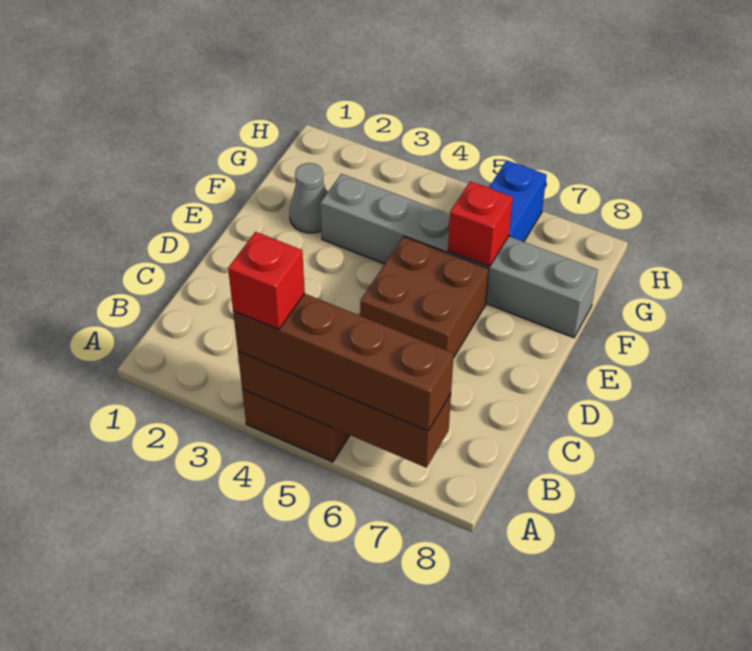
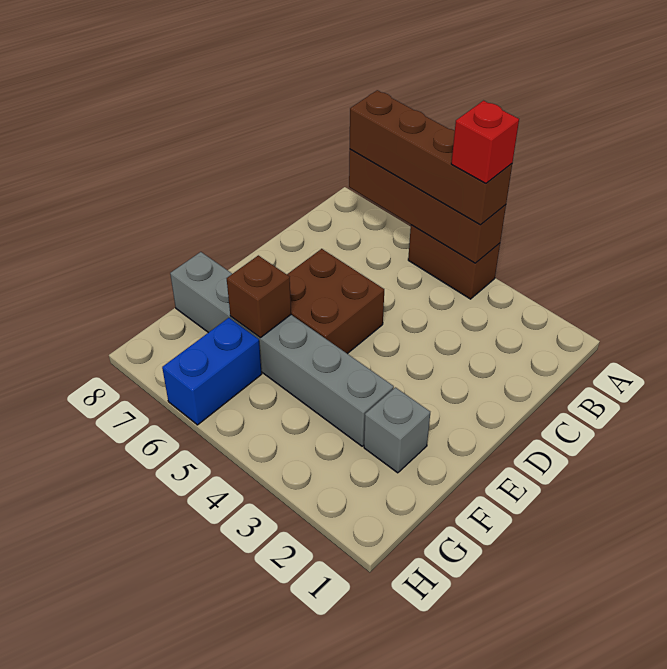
grey 1x1 cone [290,163,327,233] -> grey 1x1 brick [364,387,430,473]
red 1x1 brick [448,181,513,266] -> brown 1x1 brick [227,255,291,338]

